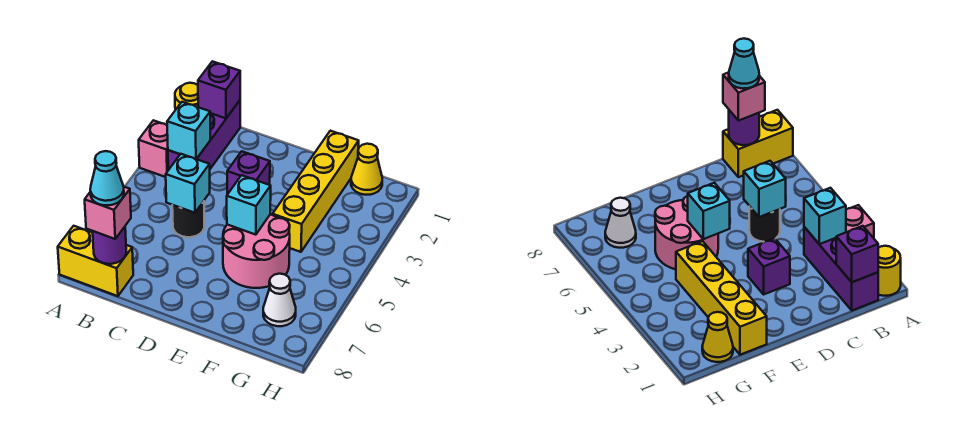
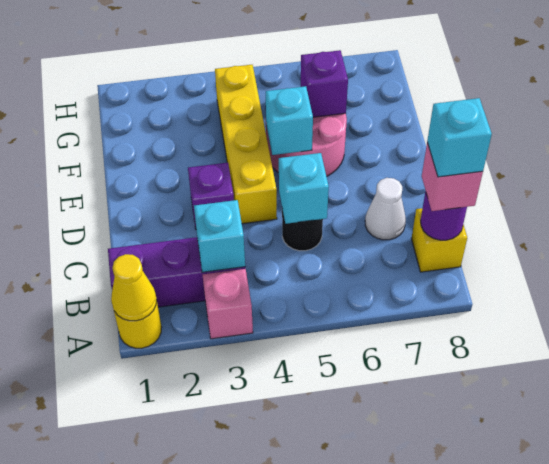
yellow 1x2 brick [58,226,133,296] -> yellow 1x1 brick [411,208,467,272]
purple 1x1 brick [198,61,240,118] -> purple 1x1 brick moved to [301,50,348,117]
cyan 1x1 cone [90,151,124,205] -> cyan 1x1 brick [427,98,492,177]
yellow 1x4 brick [273,131,359,252] -> yellow 1x4 brick turned to [215,65,277,224]
yellow 1x1 cone [351,144,382,195] -> yellow 1x1 cone moved to [111,254,157,321]
white 1x1 cone [263,274,296,326] -> white 1x1 cone moved to [365,178,406,240]

